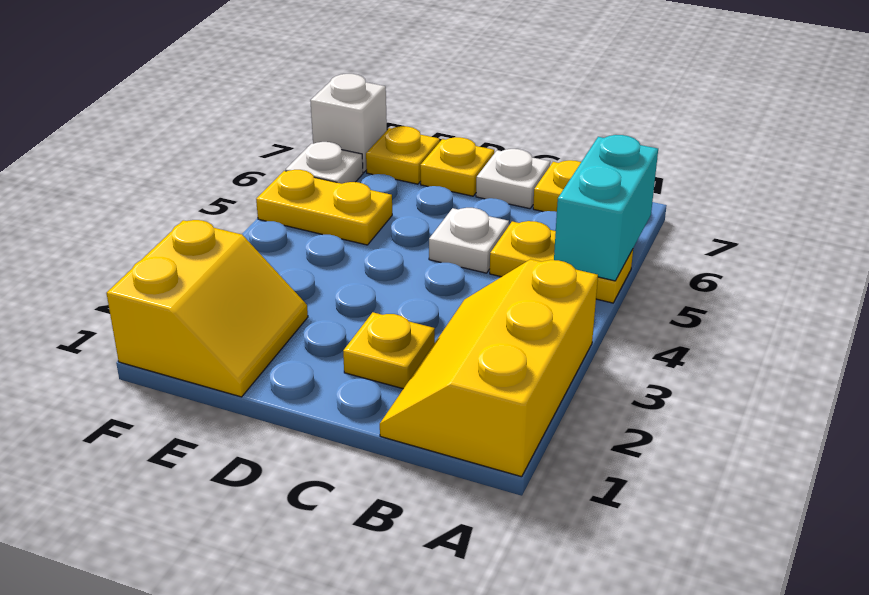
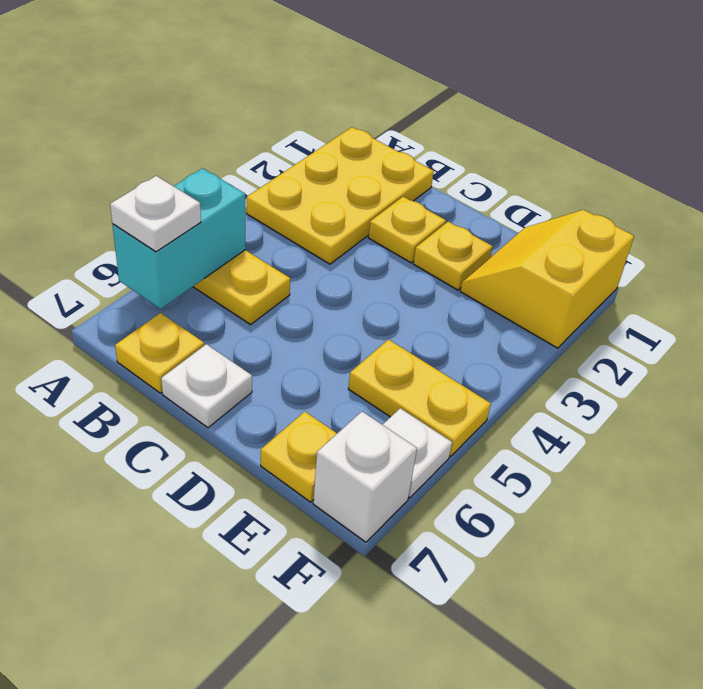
yellow 2x3 slope [380,259,598,477] -> yellow 2x3 plate [247,127,434,264]
white 1x1 plate [429,208,509,273] -> white 1x1 plate moved to [110,176,201,252]
yellow 1x1 plate [420,137,494,196] -> yellow 1x1 plate moved to [413,222,493,290]

